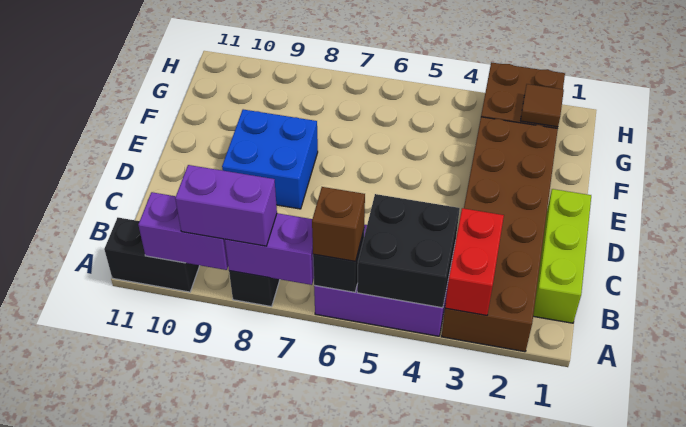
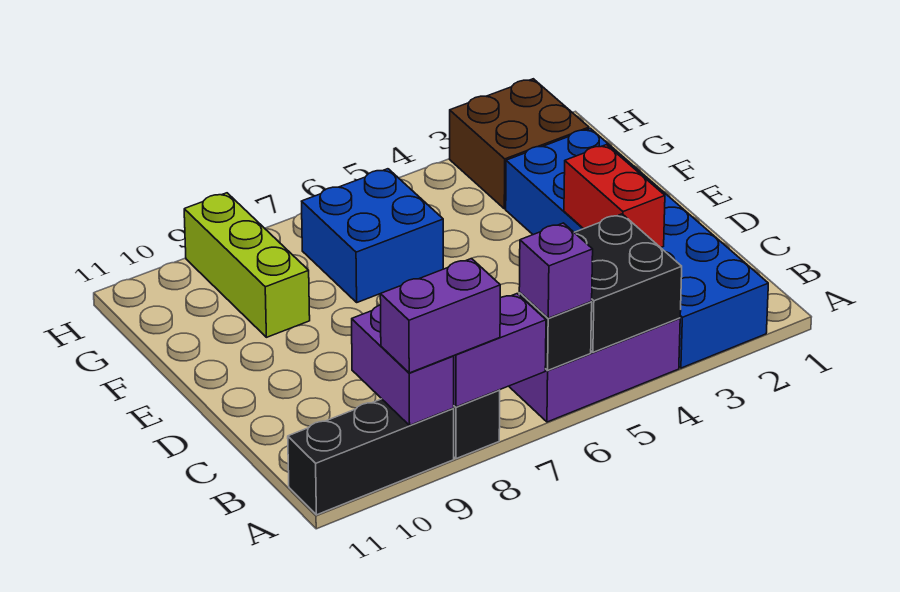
brown 2x6 brick [442,117,558,352] -> blue 2x6 brick [506,128,768,368]
red 1x2 brick [445,208,504,315] -> red 1x2 brick moved to [564,145,665,248]
brown 1x1 brick [312,187,365,261] -> purple 1x1 brick [519,223,593,318]
purple 1x2 brick [138,192,228,270] -> purple 1x2 brick turned to [352,305,454,425]
black 1x2 brick [104,218,200,292] -> black 1x3 brick [288,399,454,515]
lime 1x3 brick [533,189,591,323] -> lime 1x3 brick moved to [184,193,310,337]
blue 2x2 brick [222,109,318,209] -> blue 2x2 brick moved to [302,169,443,302]
brown 1x1 tile [521,84,564,127] -> none

